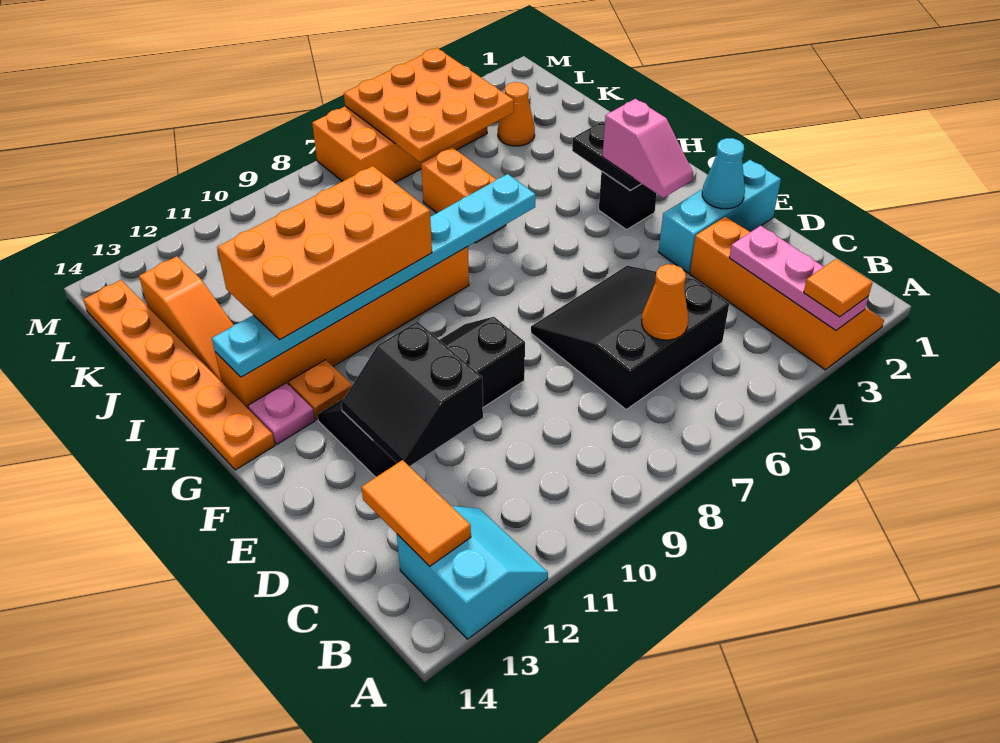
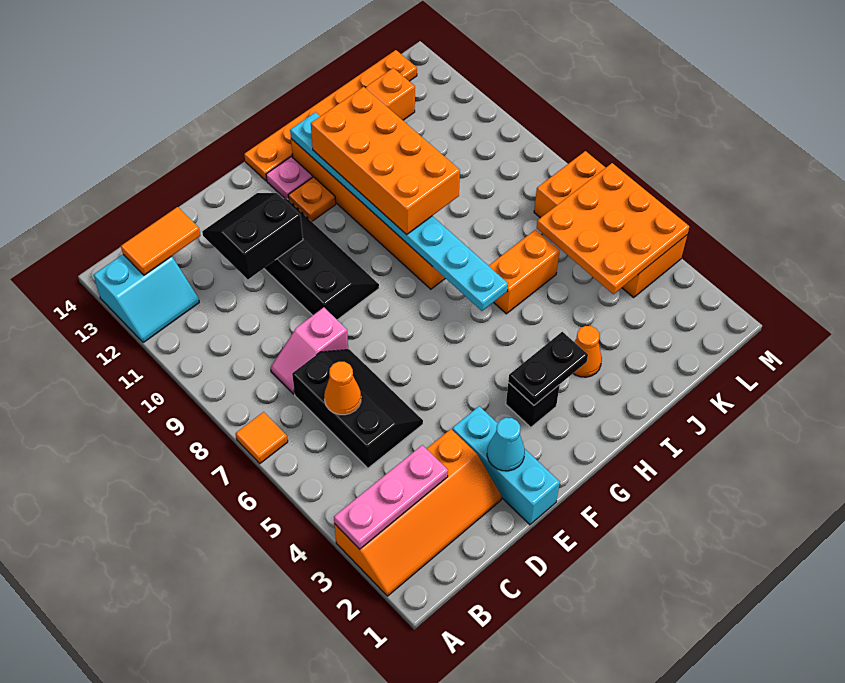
orange 1x1 tile [804,259,873,317] -> orange 1x1 tile moved to [236,412,288,464]
black 3x3 slope [531,266,729,409] -> black 2x3 slope [292,349,423,468]
pink 1x2 slope [603,99,693,198] -> pink 1x2 slope moved to [271,307,348,394]
orange 1x1 cone [498,82,535,146] -> orange 1x1 cone moved to [573,326,602,377]

